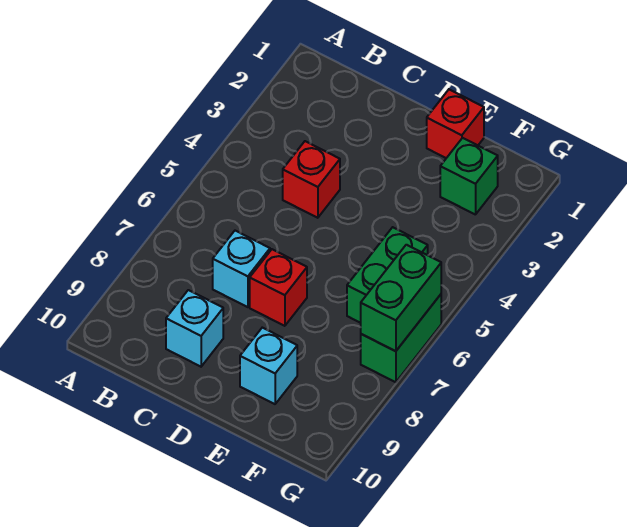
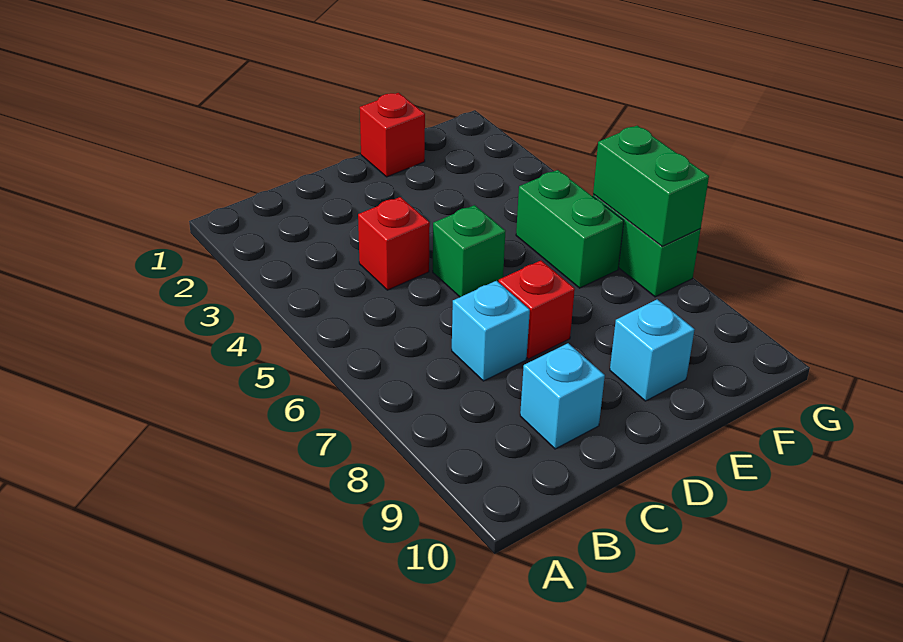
green 1x1 brick [440,138,498,215] -> green 1x1 brick moved to [433,205,505,297]

